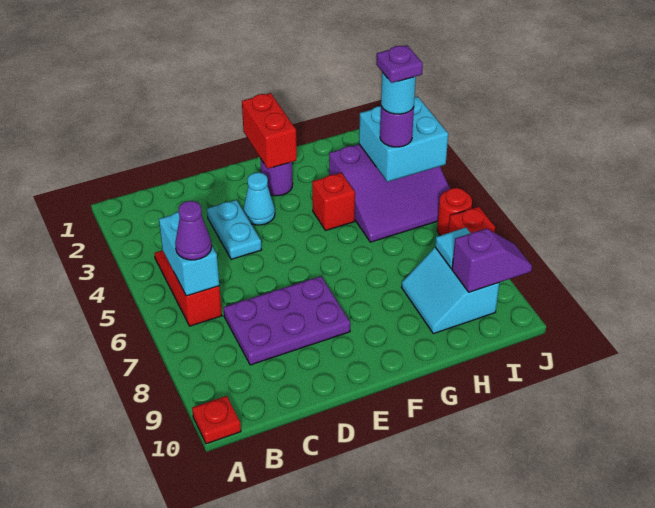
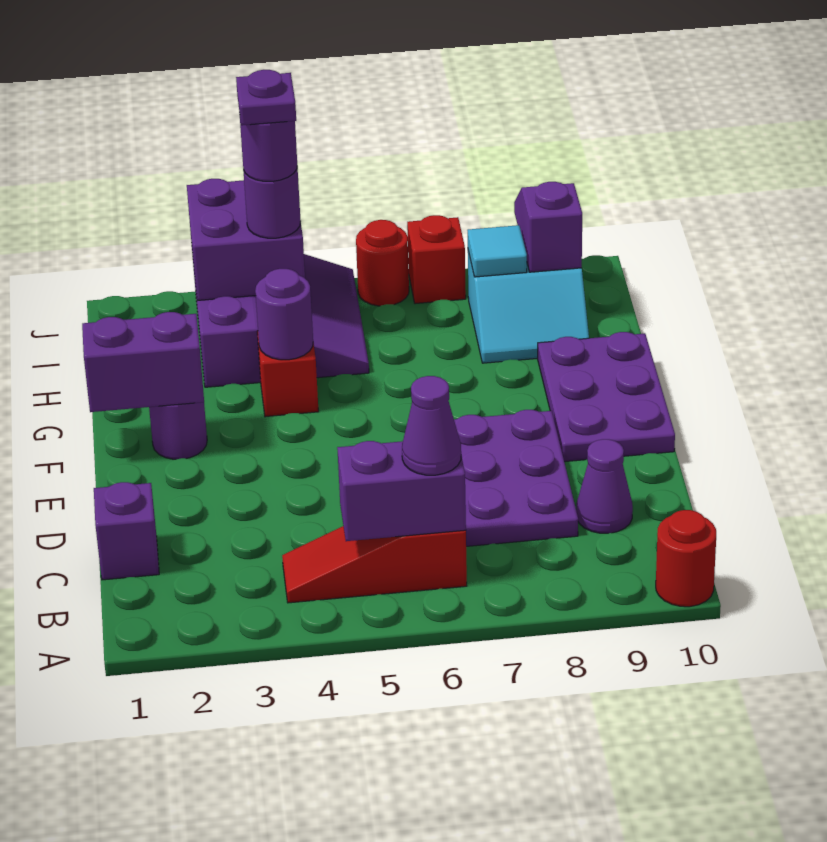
red 1x1 plate [192,396,241,444] -> red 1x1 round brick [656,510,716,607]
cyan 1x2 brick [159,212,219,296] -> purple 1x2 brick [337,441,466,541]
none -> purple 1x1 brick [94,482,159,580]
none -> purple 1x1 cone [576,439,633,533]
cyan 1x2 plate [207,200,262,259] -> none
cyan 1x1 cone [243,172,275,225] -> none
none -> purple 2x3 plate [538,332,675,462]
red 1x2 brick [242,93,297,169] -> purple 1x2 brick [82,312,204,412]
none -> purple 1x1 round brick [255,269,313,360]
cyan 2x2 brick [359,97,448,182] -> purple 2x2 brick [187,179,305,300]
cyan 1x1 round brick [381,72,416,114] -> purple 1x1 round brick [240,120,297,181]

